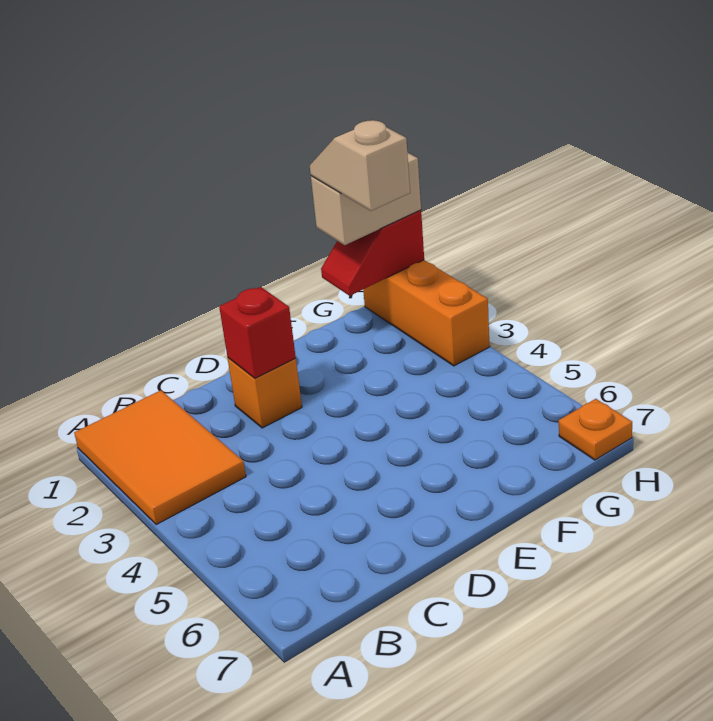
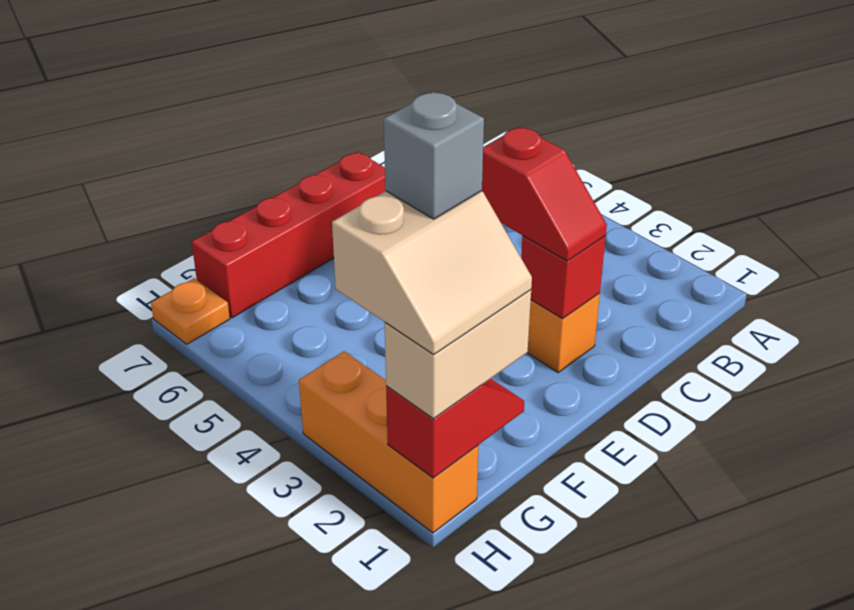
orange 2x3 tile [74,390,246,525] -> none
none -> red 1x2 slope [482,126,607,261]
none -> red 1x4 brick [192,152,386,318]
tan 1x2 slope [310,120,410,211] -> tan 2x2 slope [332,191,532,355]
none -> grey 1x1 brick [384,92,484,219]

